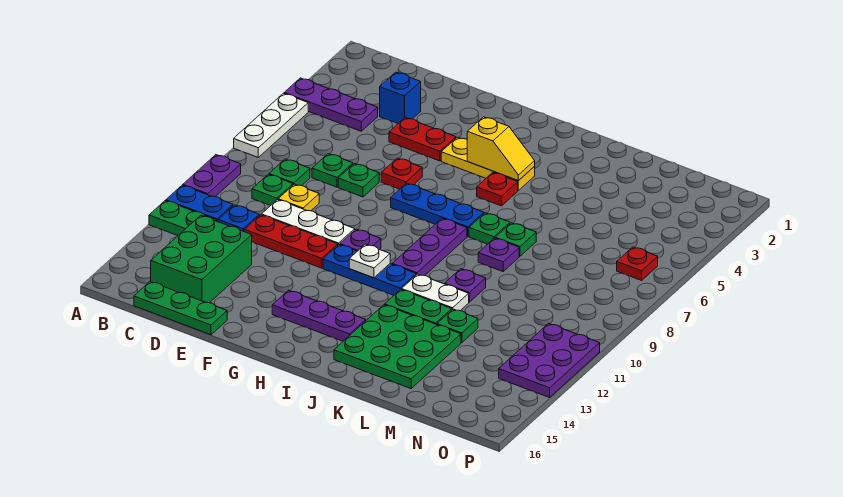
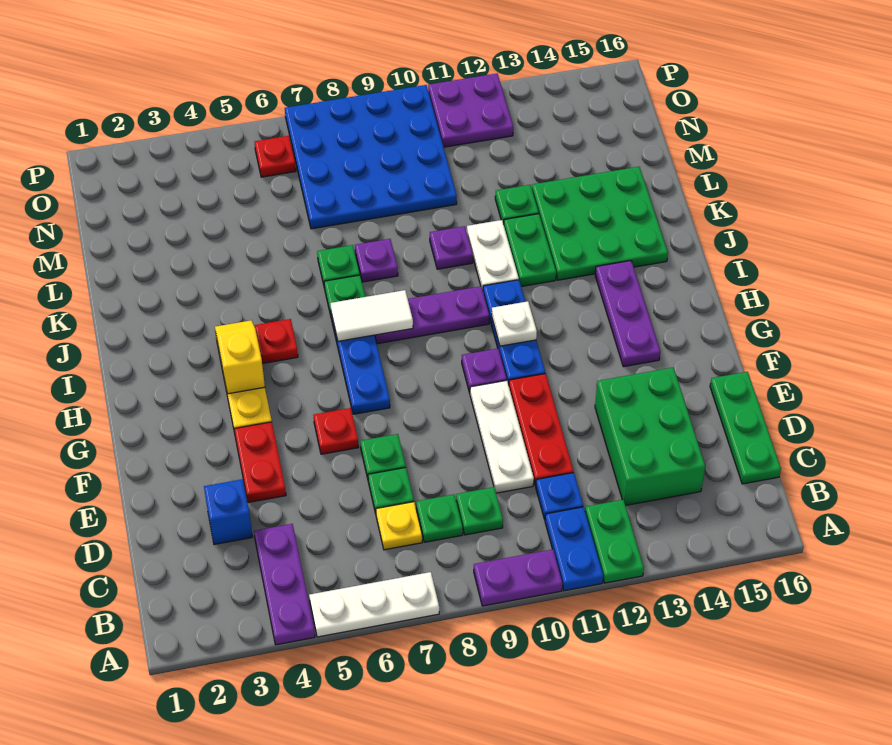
green 2x3 brick [151,215,252,303] -> green 2x3 brick turned to [595,367,705,506]
yellow 1x1 plate [278,184,319,211] -> yellow 1x1 plate moved to [376,502,422,550]
none -> white 1x2 tile [331,290,413,341]
none -> blue 4x4 plate [285,85,457,229]
purple 2x3 plate [499,324,600,397] -> purple 2x2 plate [428,74,513,147]

